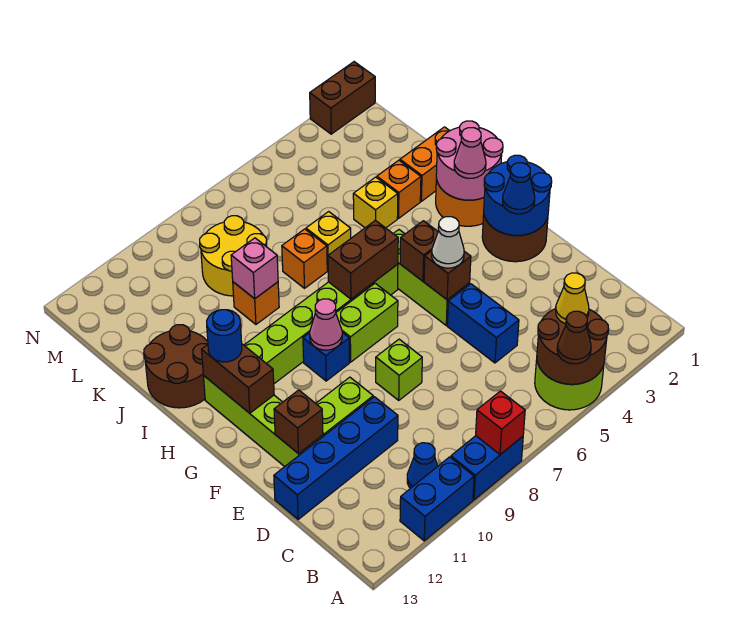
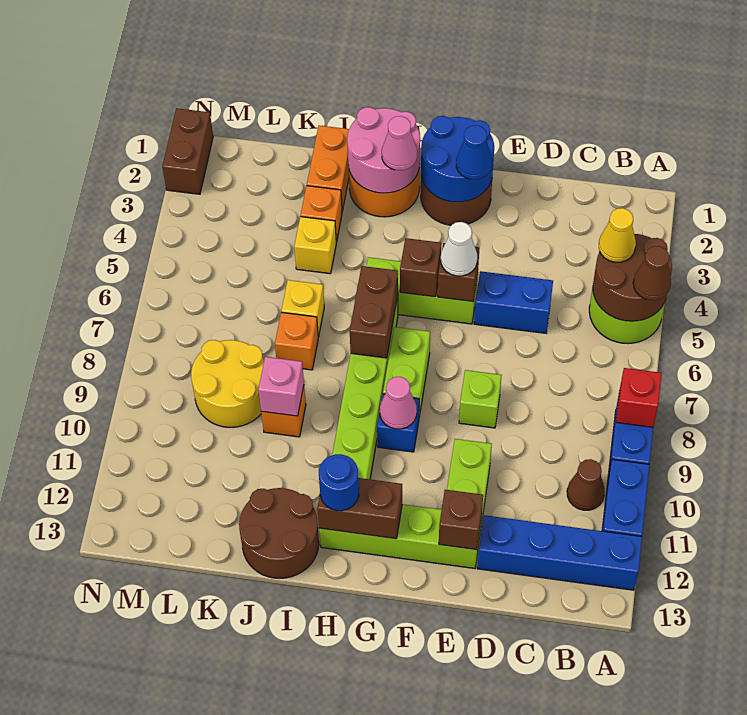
blue 1x1 cone [407,443,438,488] -> brown 1x1 cone [567,459,605,510]
blue 1x4 brick [274,397,398,519] -> blue 1x4 brick turned to [477,515,642,590]

